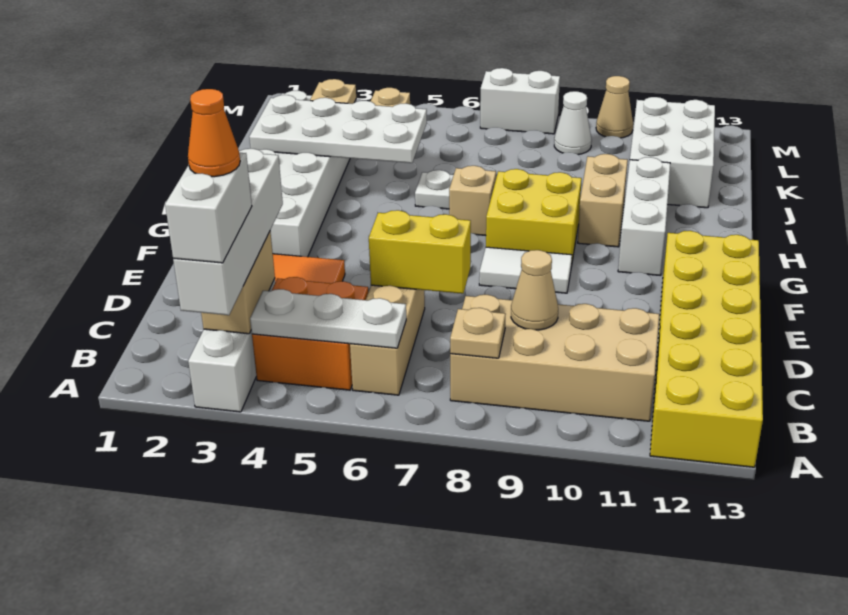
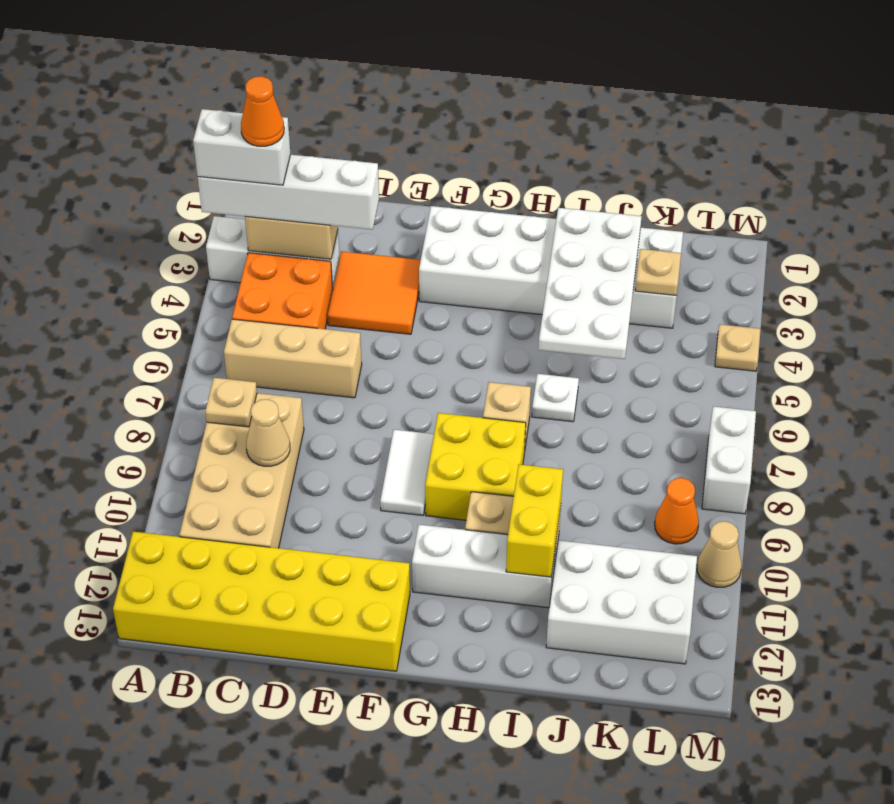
white 1x3 plate [250,289,406,348] -> none
yellow 1x2 brick [369,210,471,294] -> yellow 1x2 brick moved to [506,464,563,577]
white 1x1 cone [554,91,592,154] -> orange 1x1 cone [655,478,699,544]

